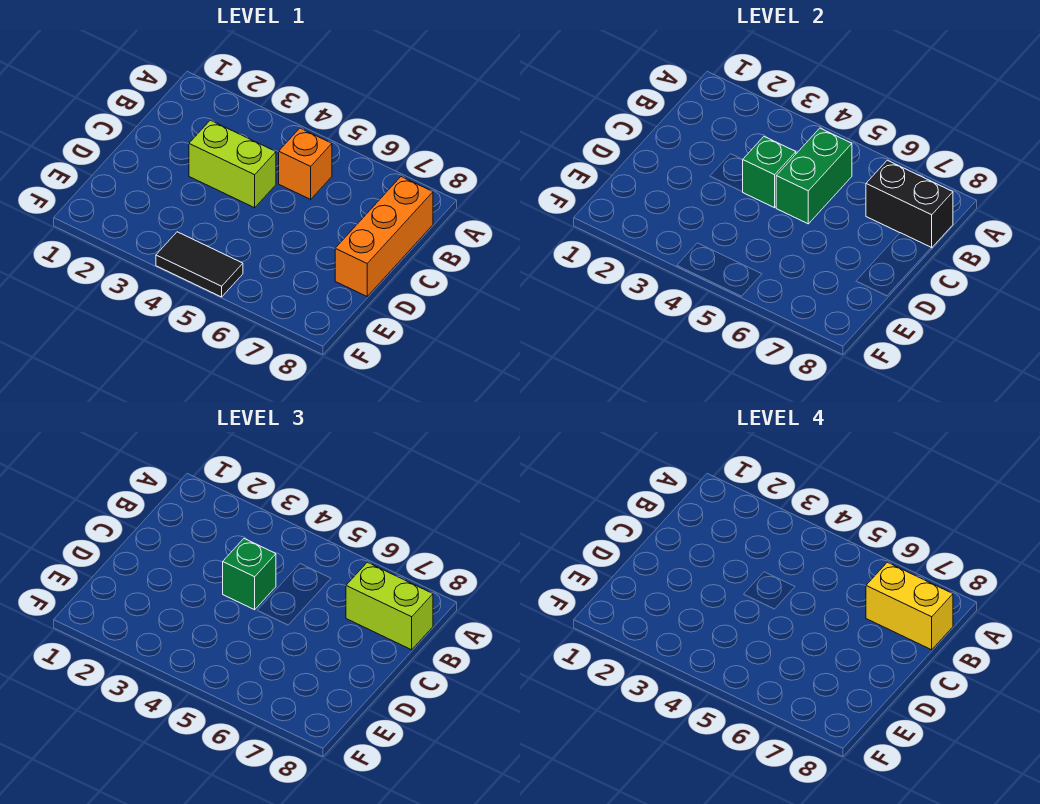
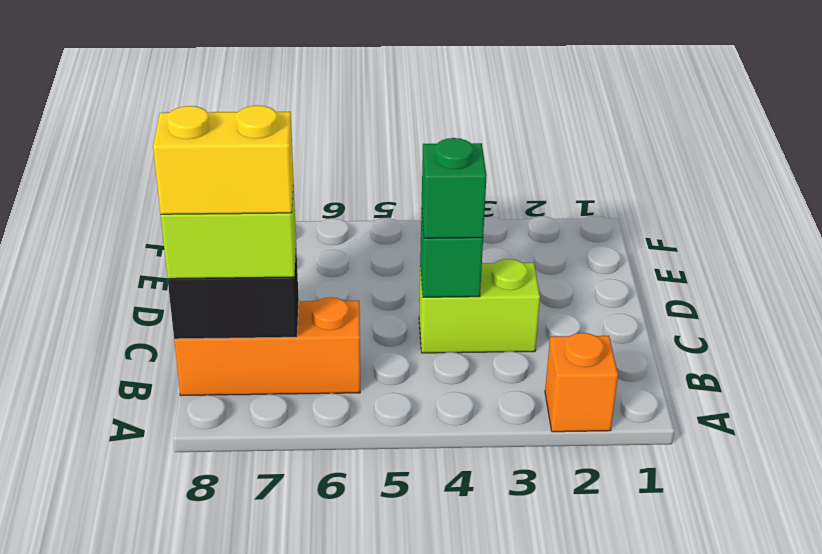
orange 1x1 brick [279,128,332,199] -> orange 1x1 brick moved to [545,333,618,432]
green 1x2 brick [776,128,852,224] -> none
orange 1x3 brick [335,177,433,296] -> orange 1x3 brick turned to [174,297,360,396]
black 1x2 tile [156,232,243,297] -> none

